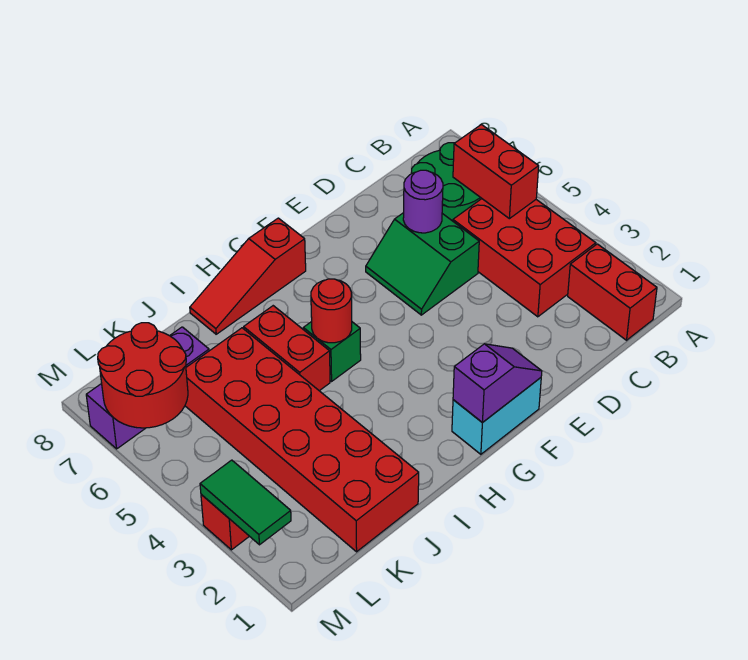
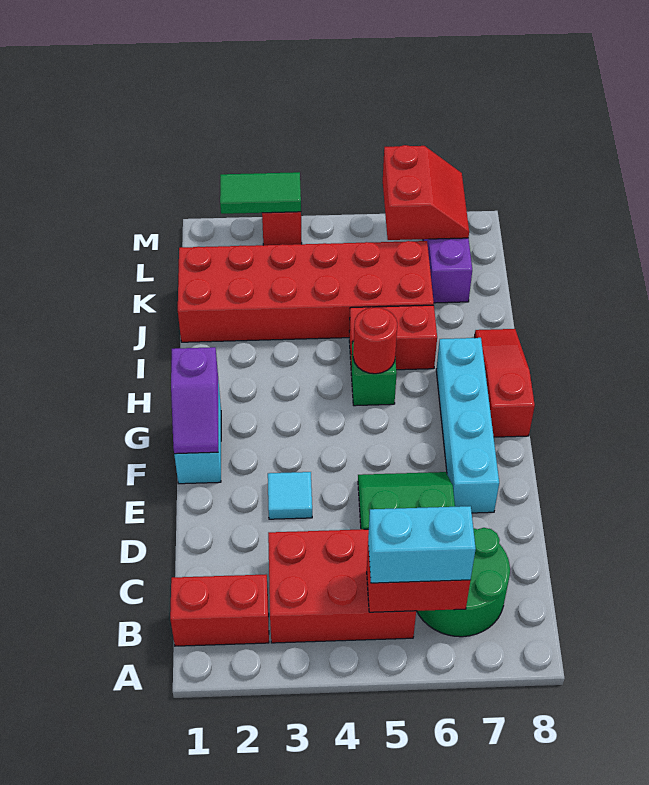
none -> cyan 1x2 brick [368,506,476,583]
purple 1x1 round brick [403,170,443,233] -> none
none -> cyan 1x1 tile [268,472,312,519]
none -> cyan 1x4 brick [436,338,499,513]
red 2x2 round brick [98,323,188,428] -> red 2x2 slope [383,145,469,240]

